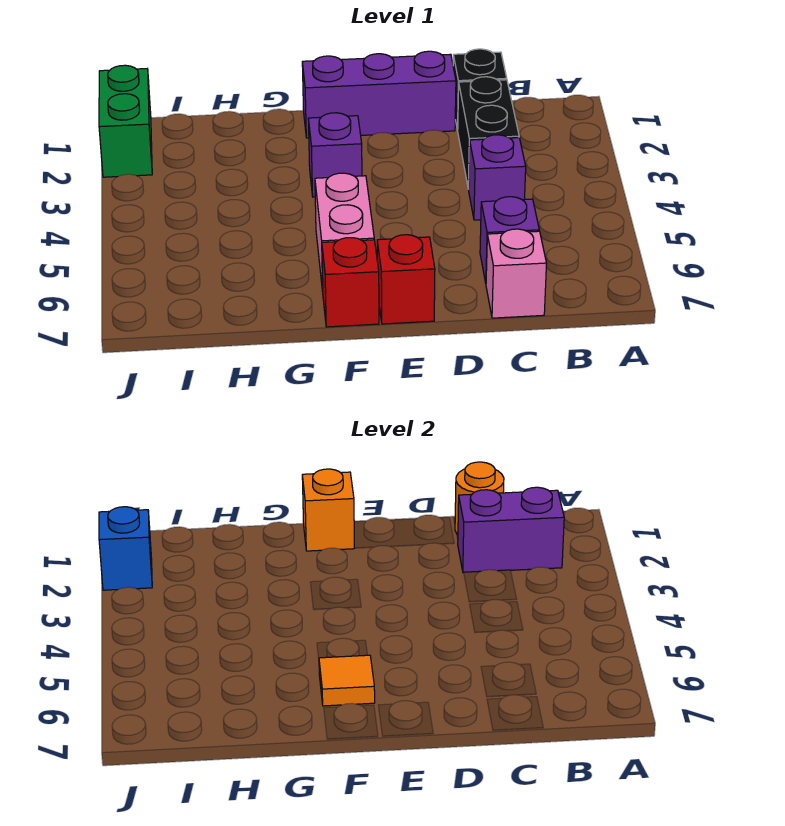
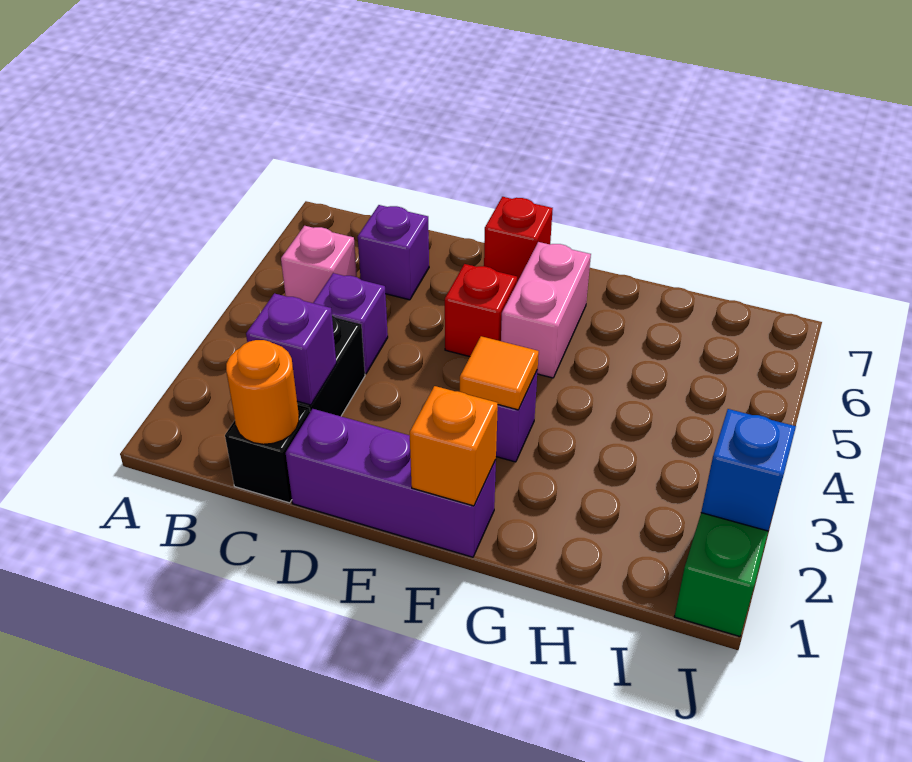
purple 1x2 brick [458,487,564,573] -> purple 1x1 brick [246,293,336,405]
pink 1x1 brick [486,229,547,318] -> pink 1x1 brick moved to [281,226,357,303]
orange 1x1 tile [319,655,375,706] -> orange 1x1 tile moved to [460,336,539,410]
red 1x1 brick [322,238,379,327] -> red 1x1 brick moved to [445,264,517,357]

